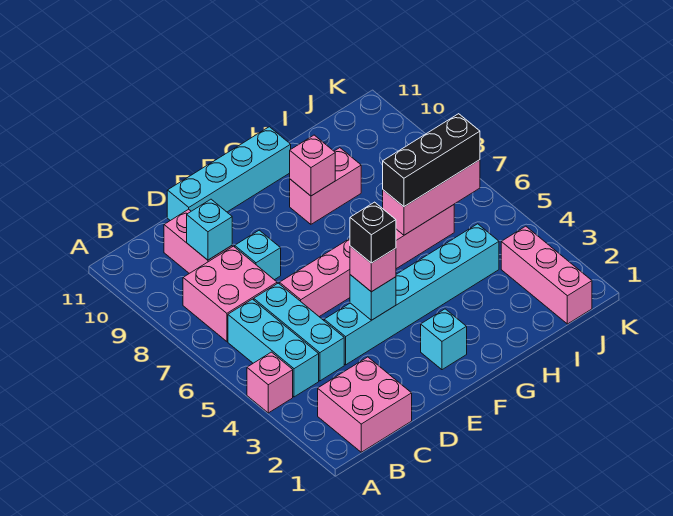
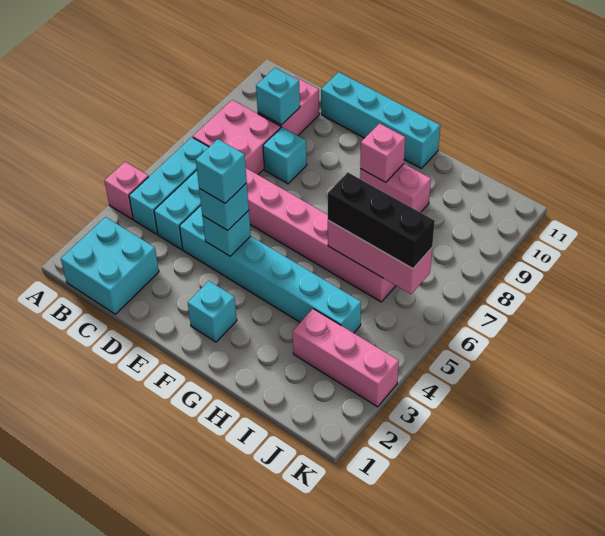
pink 2x2 brick [318,357,412,452] -> cyan 2x2 brick [61,217,159,314]
pink 1x1 brick [350,246,396,292] -> cyan 1x1 brick [199,183,249,231]
black 1x1 brick [350,202,396,263] -> cyan 1x1 brick [196,139,247,203]
pink 1x3 brick [501,226,592,324] -> pink 1x3 brick turned to [293,309,399,407]

